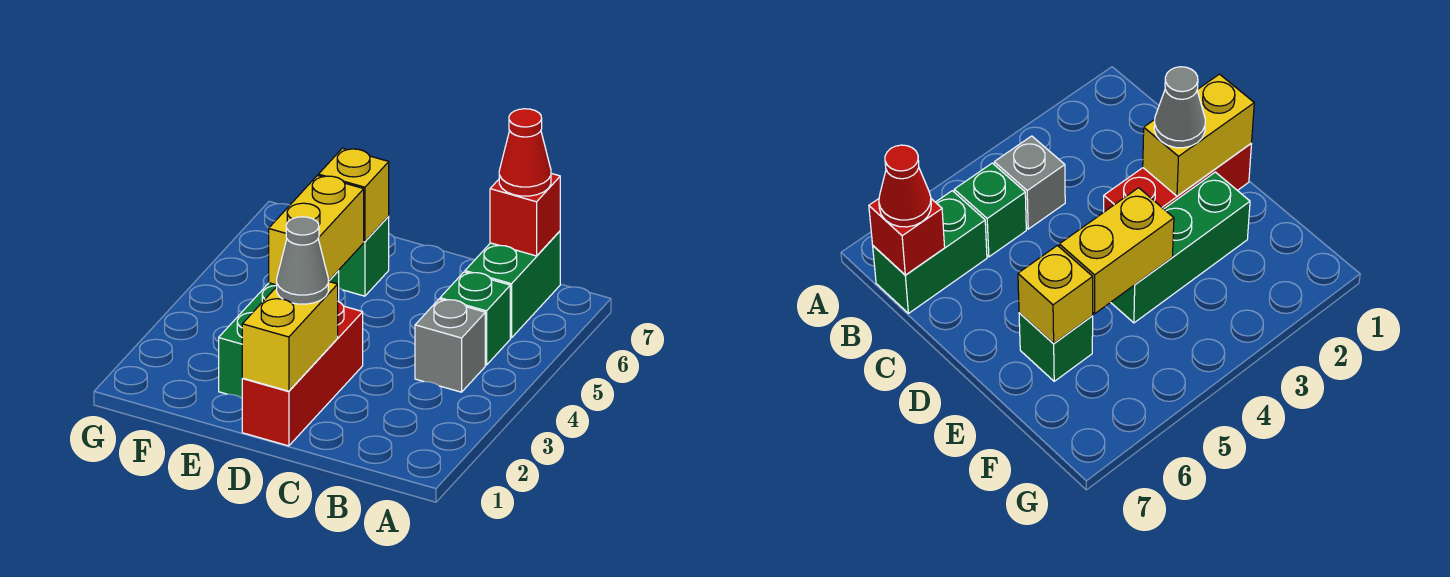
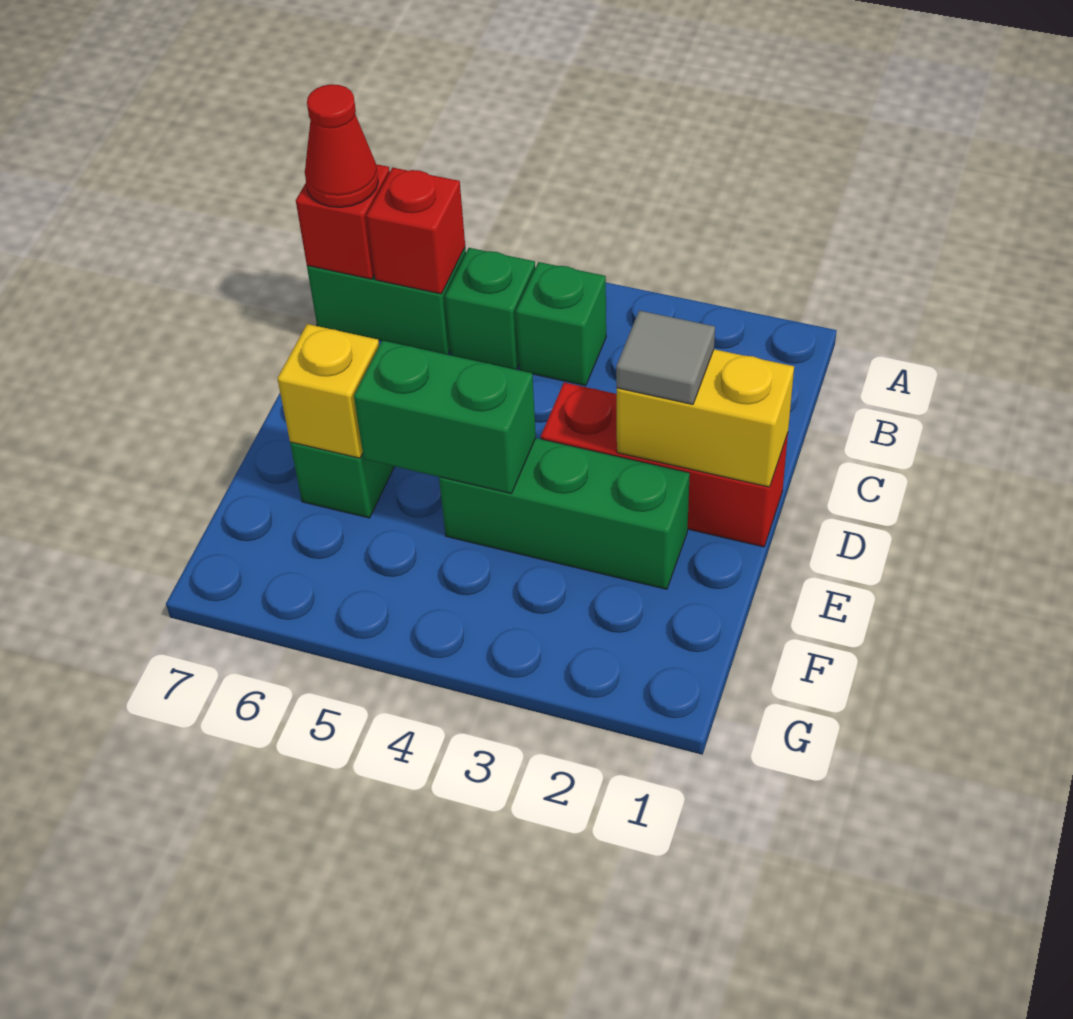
grey 1x1 brick [415,299,485,392] -> green 1x1 brick [516,262,606,386]
none -> red 1x1 brick [367,168,465,294]
grey 1x1 cone [277,217,328,304] -> grey 1x1 tile [616,311,715,404]
yellow 1x2 brick [269,176,364,285] -> green 1x2 brick [354,340,536,494]

